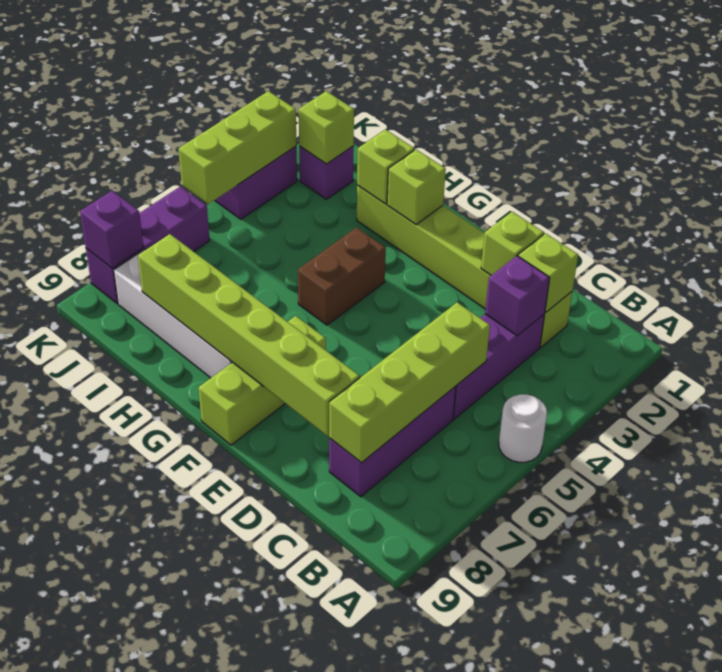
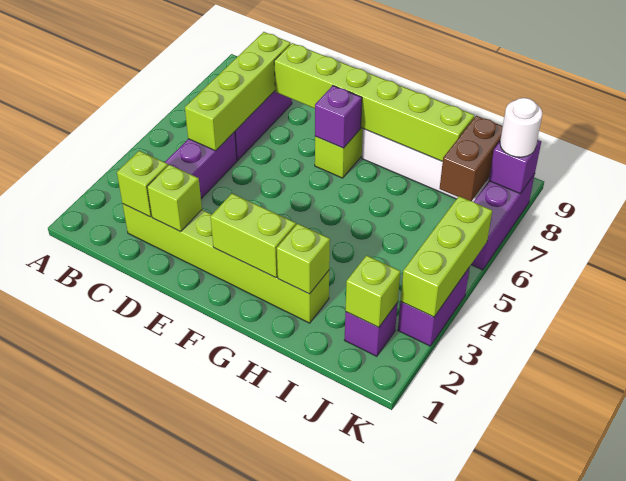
white 1x1 round brick [499,394,547,462] -> white 1x1 round brick moved to [500,98,542,157]
purple 1x1 brick [485,256,550,336] -> purple 1x1 brick moved to [315,86,362,148]
lime 1x1 brick [387,149,446,224] -> lime 1x2 brick [210,193,296,278]
brown 1x2 brick [298,227,386,325] -> brown 1x2 brick moved to [440,116,503,201]

